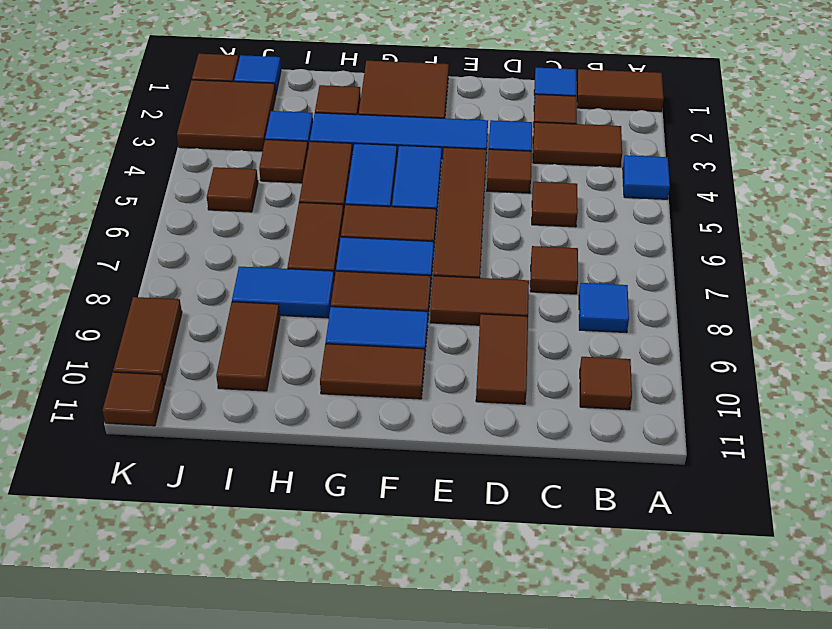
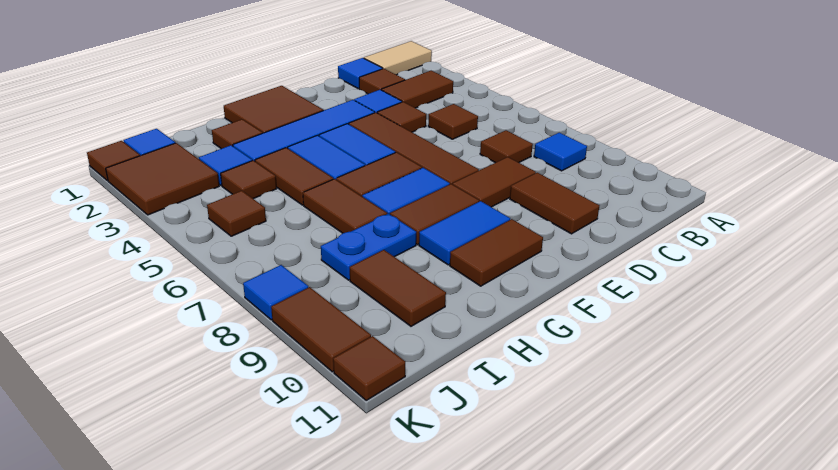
brown 1x2 tile [577,69,664,112] -> tan 1x2 tile [364,41,432,75]
blue 1x1 tile [623,155,670,199] -> blue 1x1 tile moved to [243,265,308,320]
brown 1x1 tile [580,357,632,410] -> none
blue 1x2 tile [232,267,334,318] -> blue 1x2 plate [321,214,416,280]

